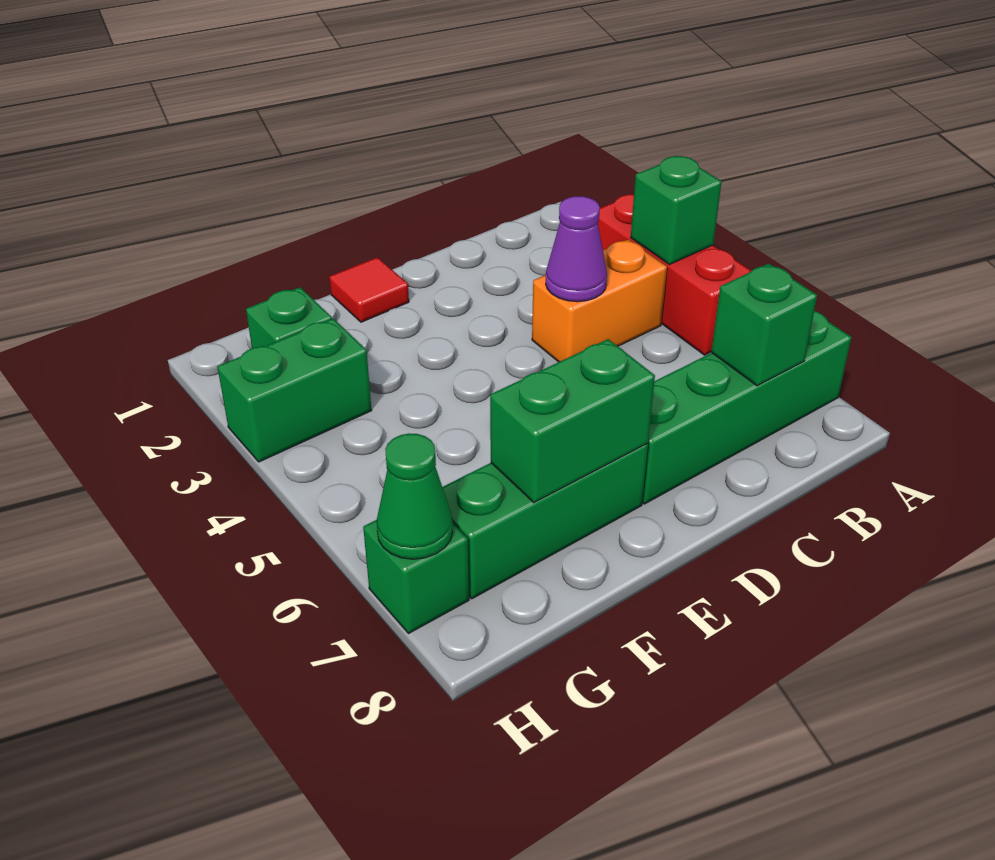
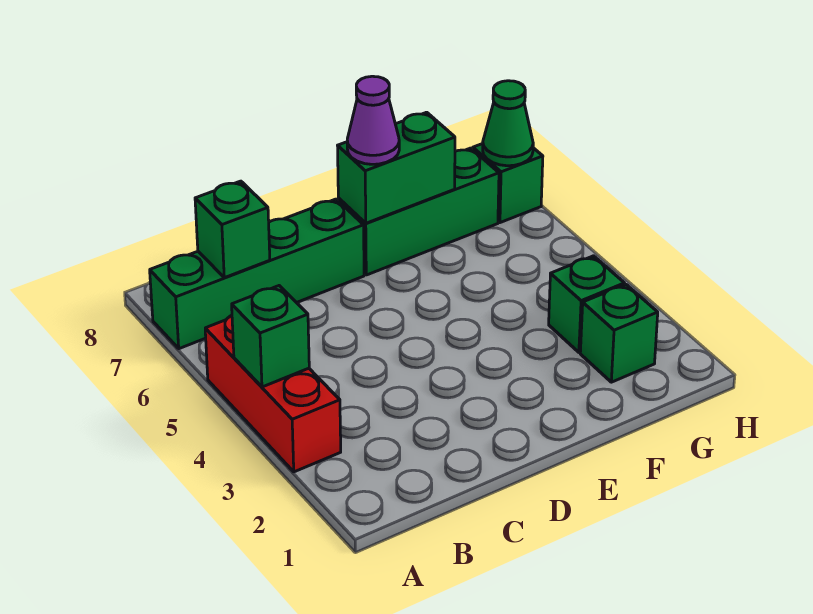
orange 1x2 brick [532,239,667,362] -> none
purple 1x1 cone [546,196,607,302] -> purple 1x1 cone moved to [347,76,399,164]
red 1x1 tile [330,257,409,322] -> none
green 1x2 brick [217,319,372,462] -> green 1x1 brick [549,256,625,352]

